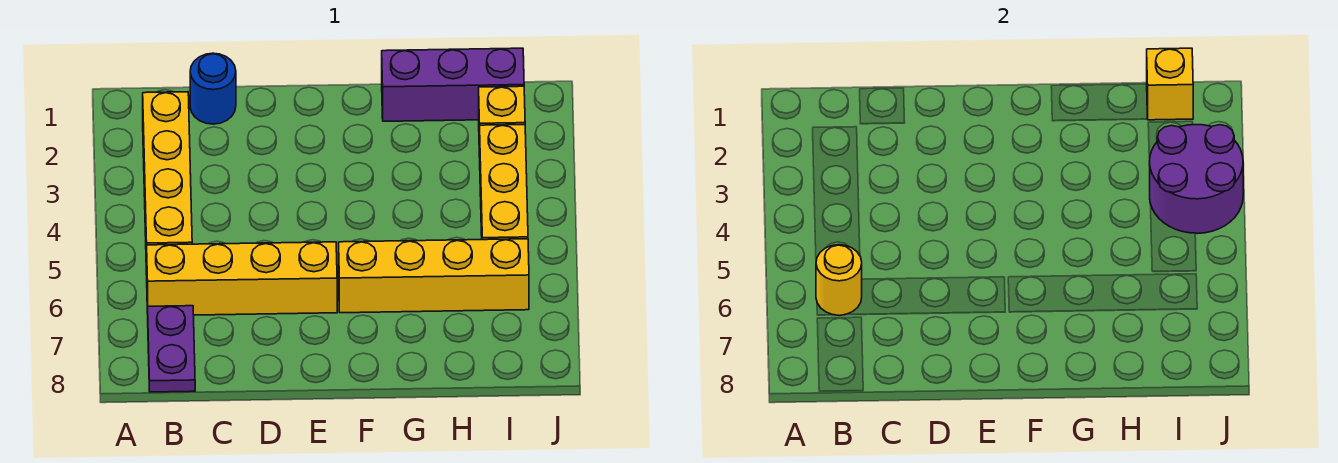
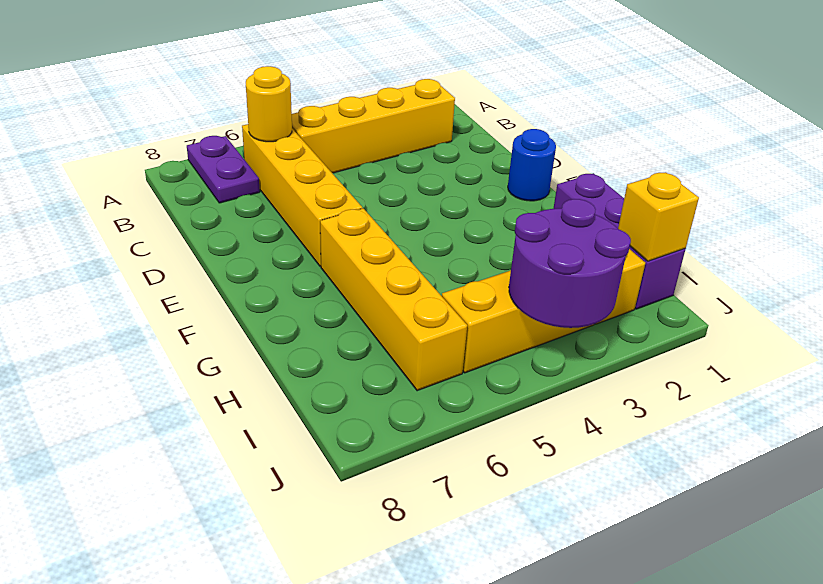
purple 1x2 plate [148,306,195,392] -> purple 1x2 plate turned to [187,136,260,203]
blue 1x1 round brick [190,53,236,124] -> blue 1x1 round brick moved to [508,129,556,201]

